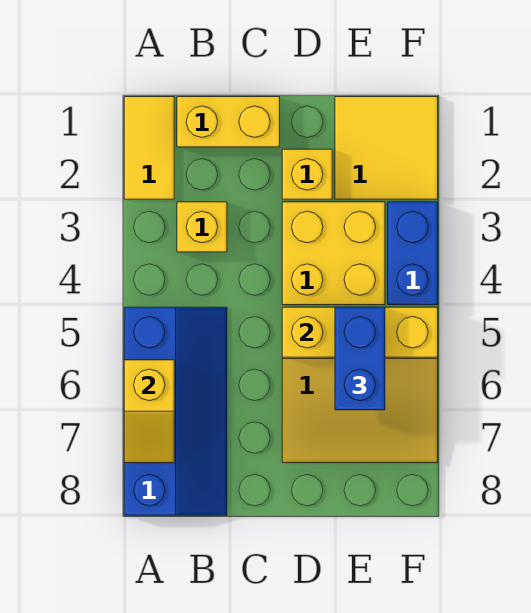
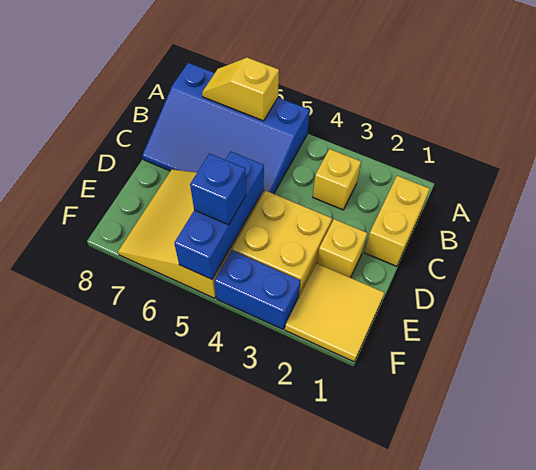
yellow 1x2 tile [124,97,174,199] -> none
blue 2x4 slope [124,307,227,515] -> blue 3x4 slope [142,63,310,194]
yellow 1x3 brick [282,307,438,357] -> blue 1x3 brick [174,151,264,279]
blue 1x2 brick [335,307,385,410] -> blue 1x1 brick [190,154,246,225]

